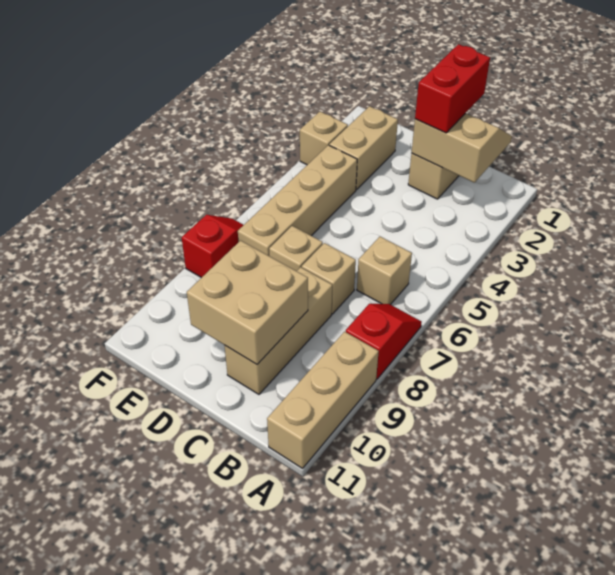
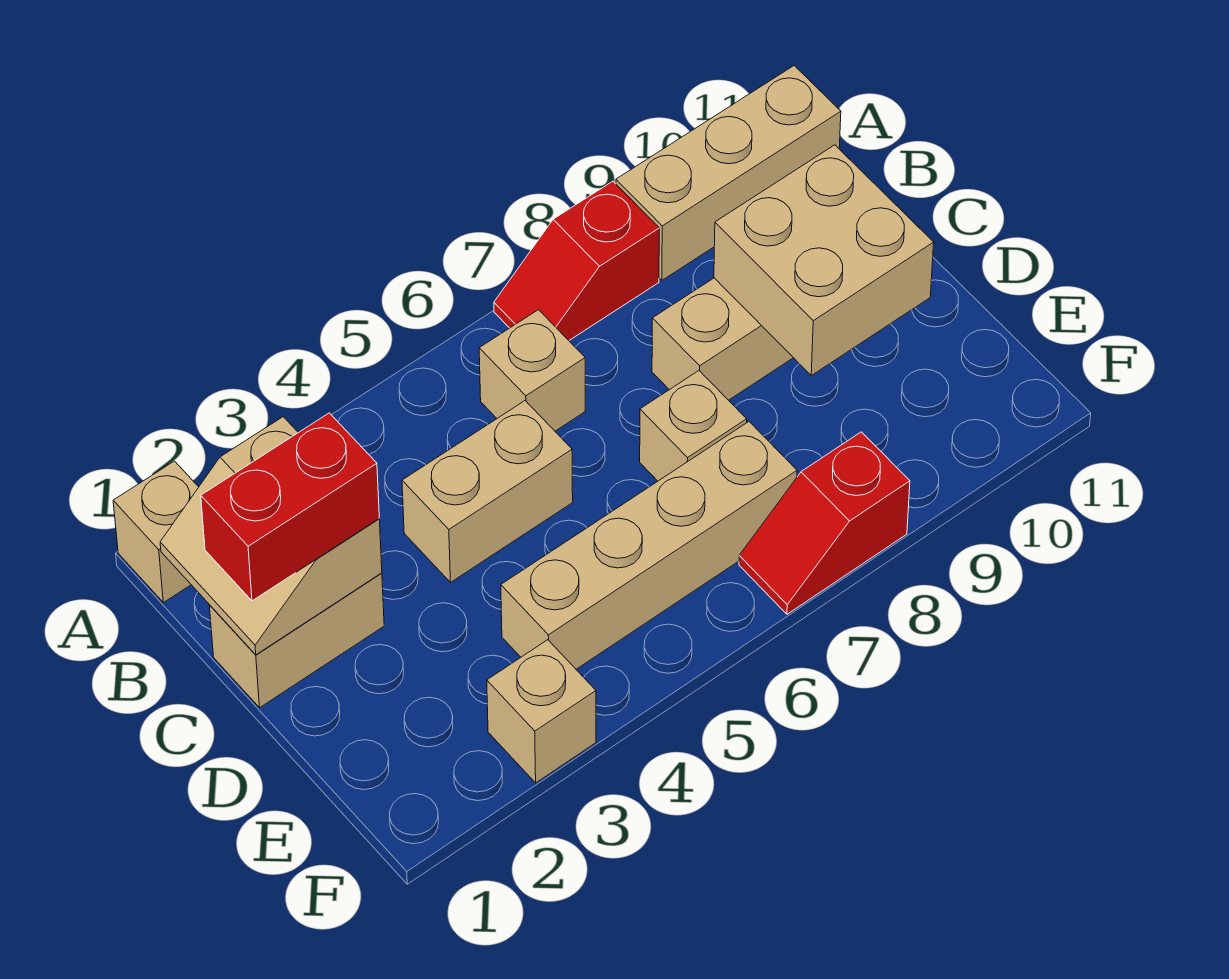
tan 1x1 brick [302,243,356,314] -> tan 1x1 brick moved to [113,461,199,602]
tan 1x2 brick [329,106,398,190] -> tan 1x2 brick moved to [402,401,573,582]

